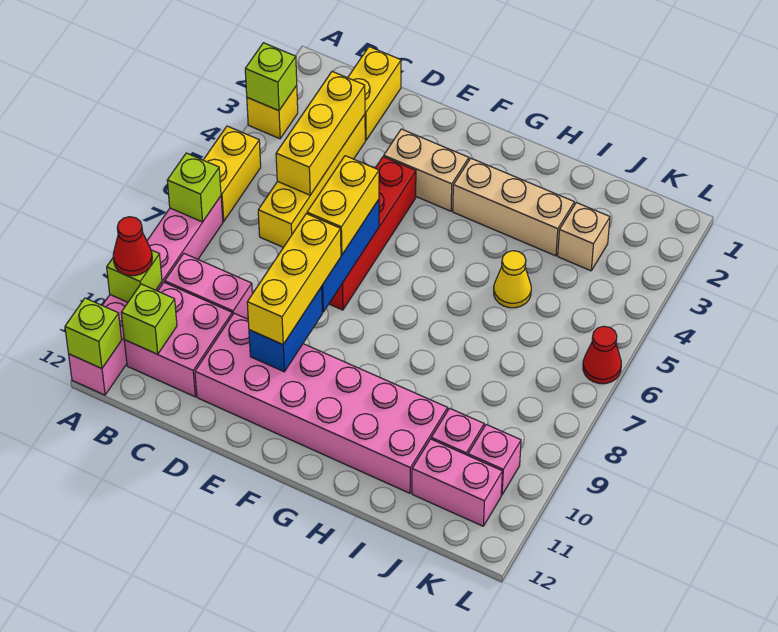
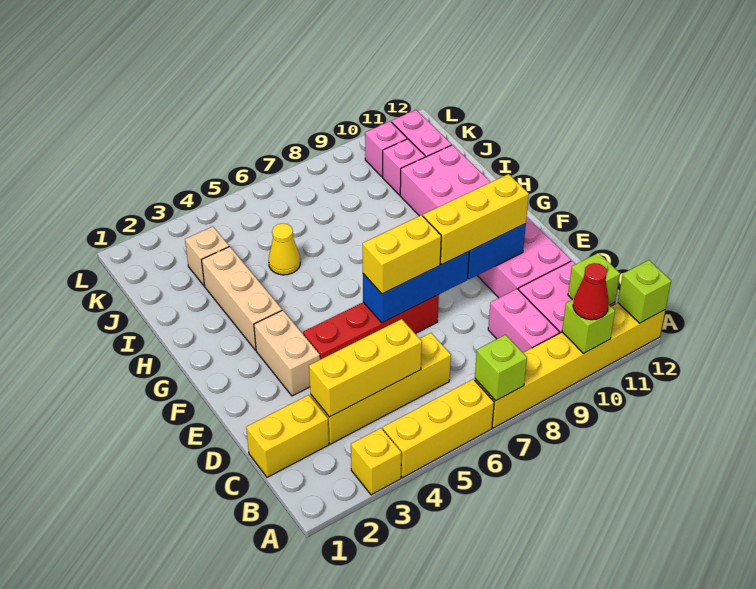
lime 1x1 brick [245,43,297,111] -> none
yellow 1x2 brick [204,126,261,221] -> yellow 1x3 brick [383,379,494,478]
pink 1x6 brick [69,196,223,395] -> yellow 1x6 brick [475,303,665,428]
red 1x1 cone [583,326,621,384] -> none

